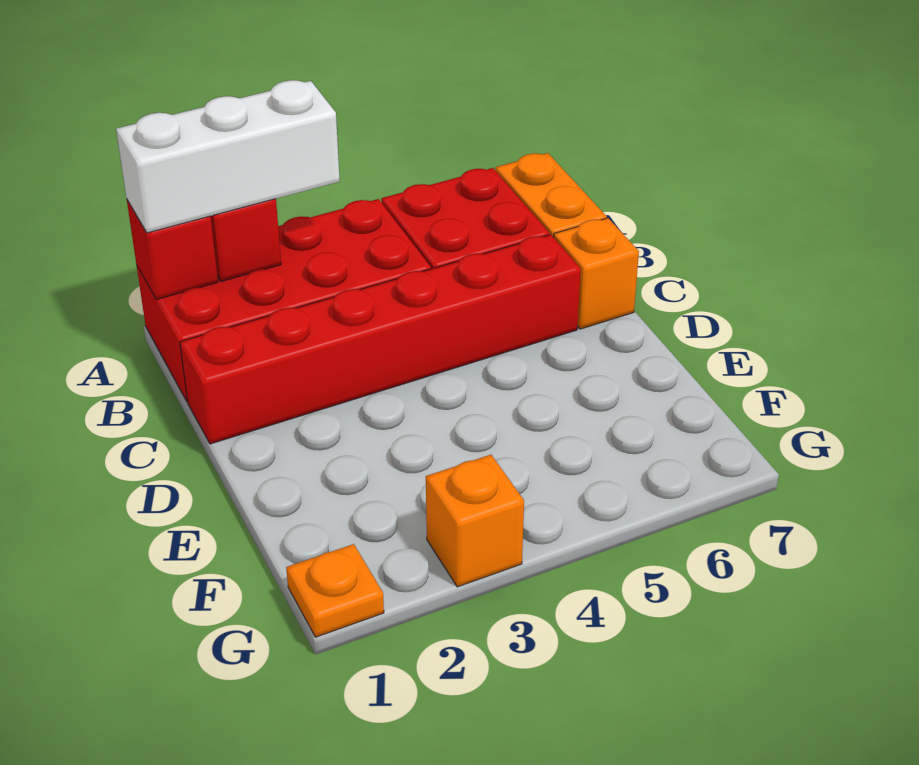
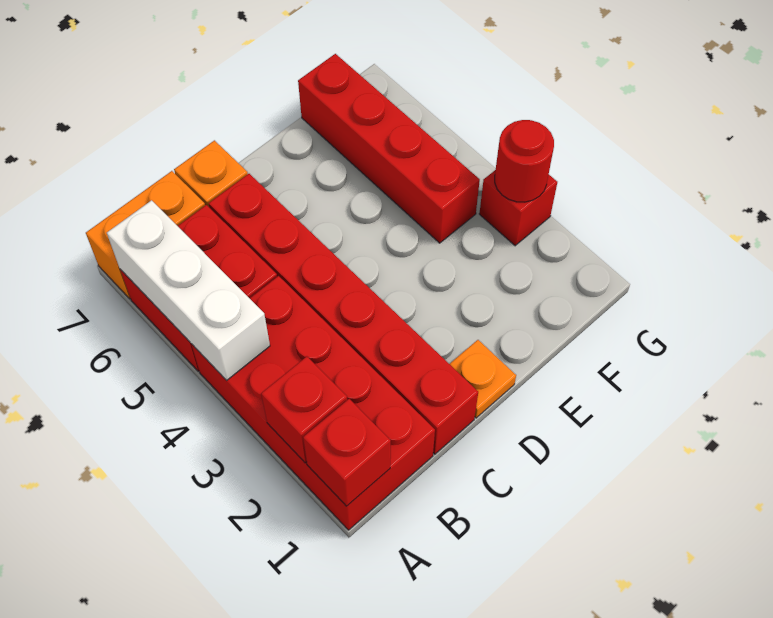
white 1x3 brick [116,80,340,233] -> white 1x3 brick moved to [107,200,270,380]
none -> red 1x4 brick [298,54,480,243]
orange 1x1 plate [286,544,384,637] -> orange 1x1 plate moved to [450,340,516,418]
orange 1x1 brick [426,455,524,587] -> red 1x1 brick [479,171,557,246]
none -> red 1x1 round brick [495,120,554,202]

